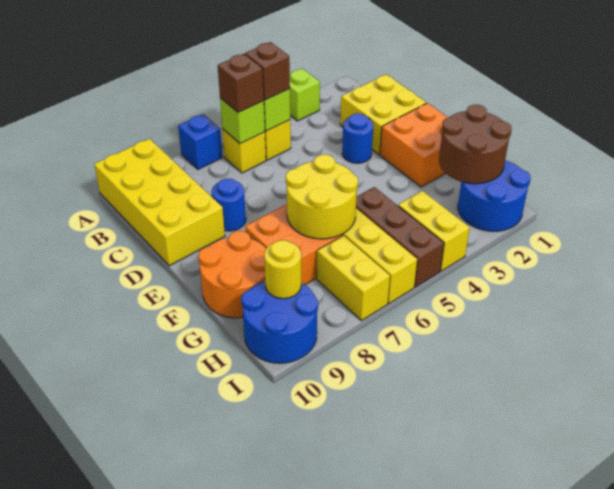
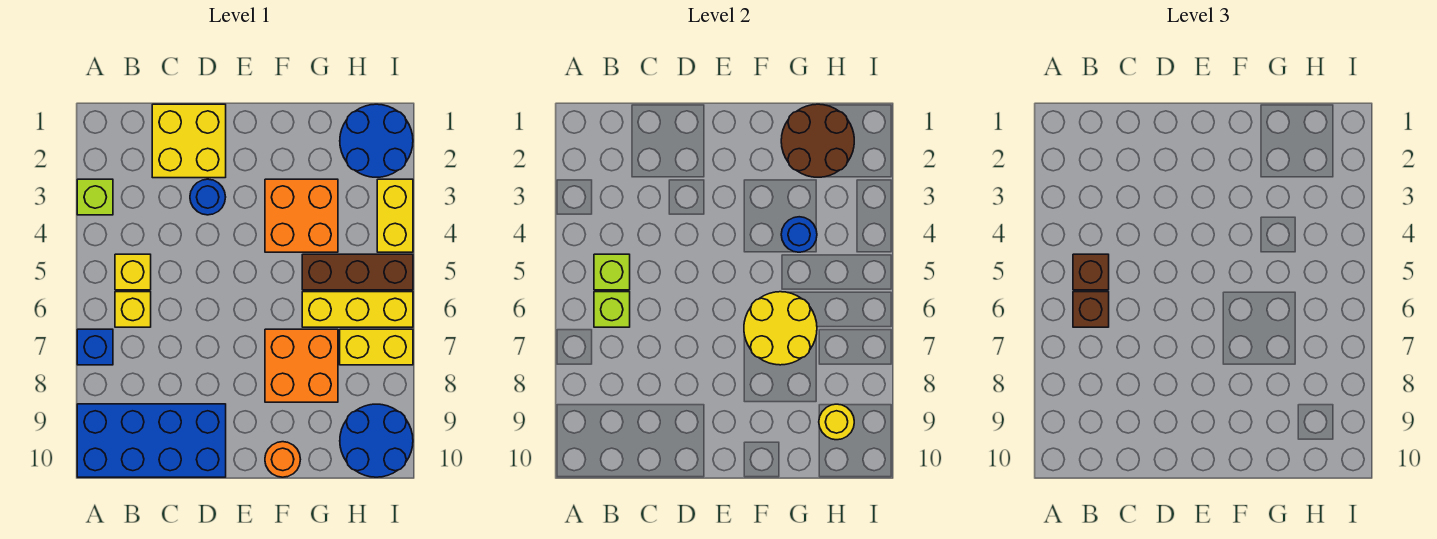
yellow 2x4 brick [94,139,225,266] -> blue 2x4 brick [77,404,226,477]
blue 1x1 round brick [212,179,246,231] -> blue 1x1 round brick moved to [781,217,817,252]
orange 2x2 brick [380,103,448,187] -> orange 2x2 brick moved to [265,179,338,252]
orange 2x2 round brick [198,231,266,318] -> orange 1x1 round brick [265,442,300,477]
yellow 1x2 brick [398,191,470,271] -> yellow 1x2 brick turned to [377,179,413,252]

